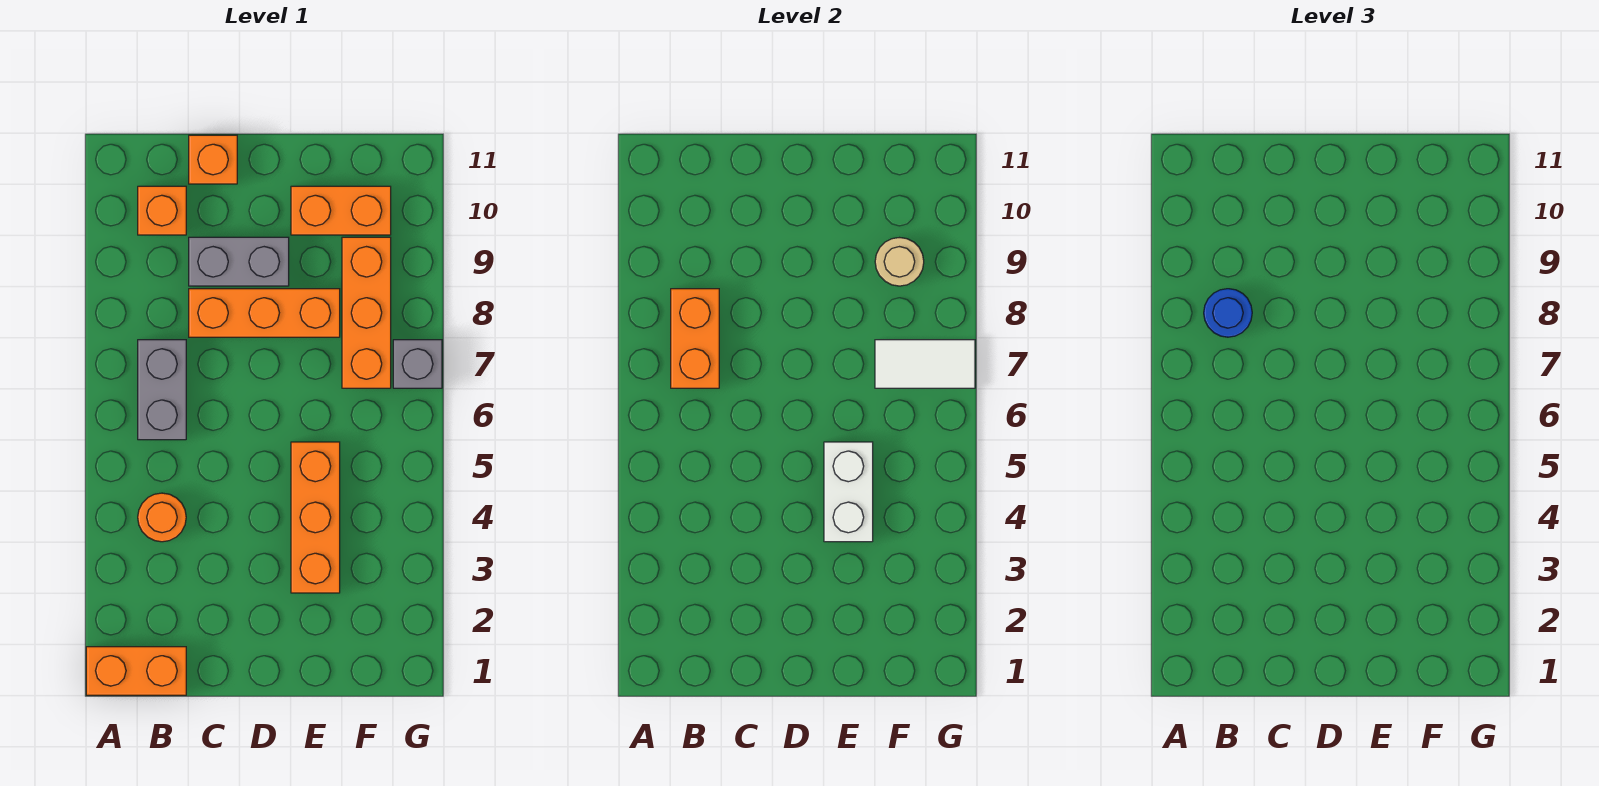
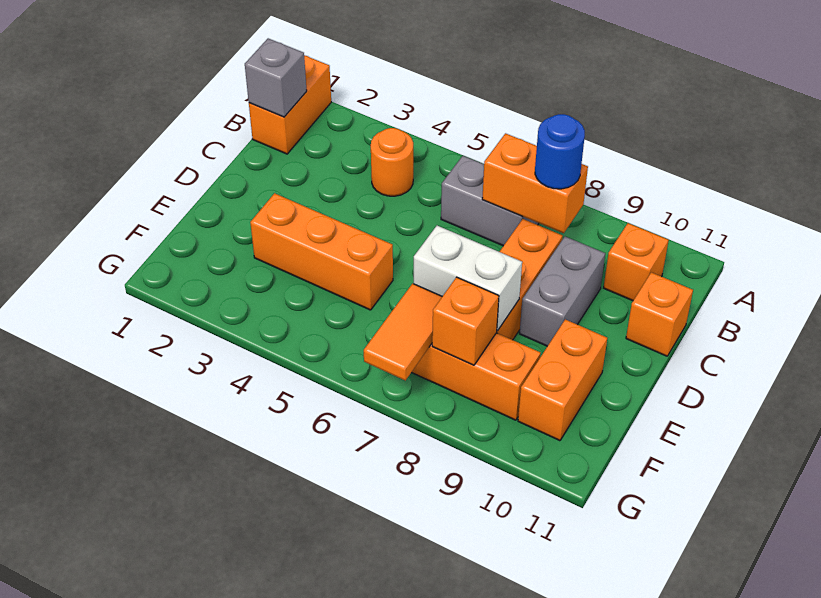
white 1x2 brick [824,442,873,542] -> white 1x2 brick moved to [414,226,522,331]
white 1x2 tile [875,340,975,388] -> orange 1x2 tile [364,284,442,380]
none -> orange 1x1 brick [432,277,499,365]
tan 1x1 round brick [875,238,924,286] -> none
grey 1x1 brick [393,340,442,388] -> grey 1x1 brick moved to [245,38,307,117]

